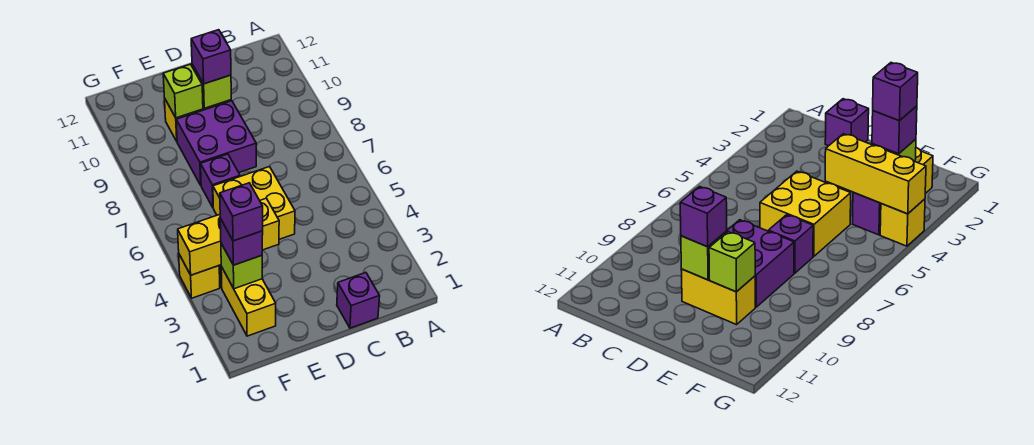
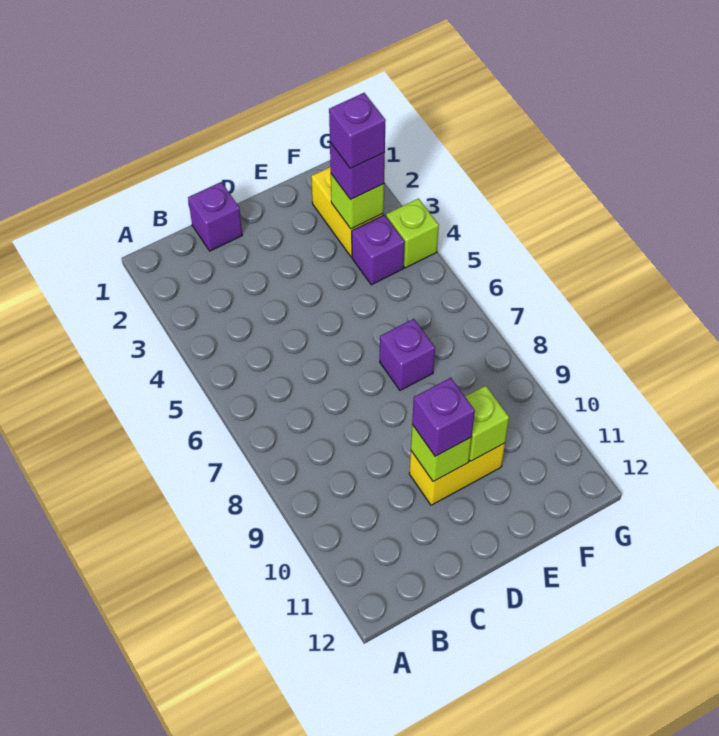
yellow 2x2 brick [213,167,295,239] -> none
purple 2x2 brick [176,101,256,185] -> none
yellow 1x3 brick [178,198,279,275] -> none
yellow 1x1 brick [179,254,220,298] -> lime 1x1 brick [386,199,439,268]

